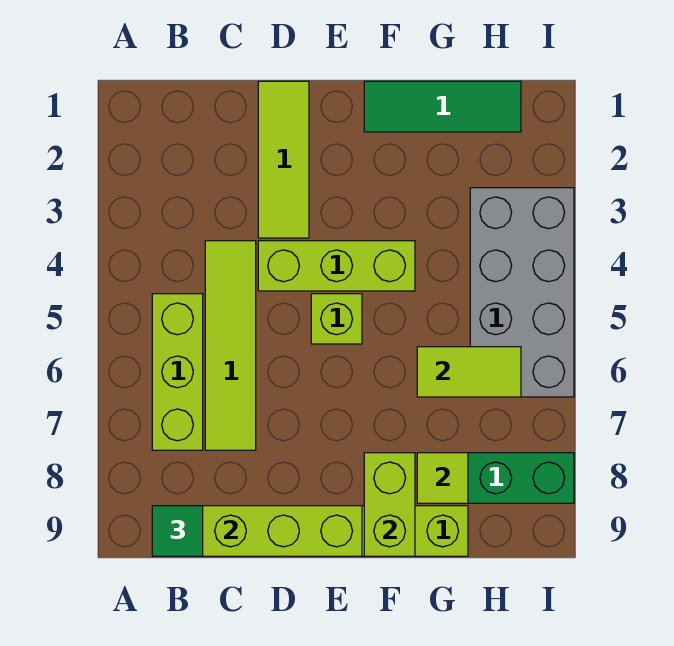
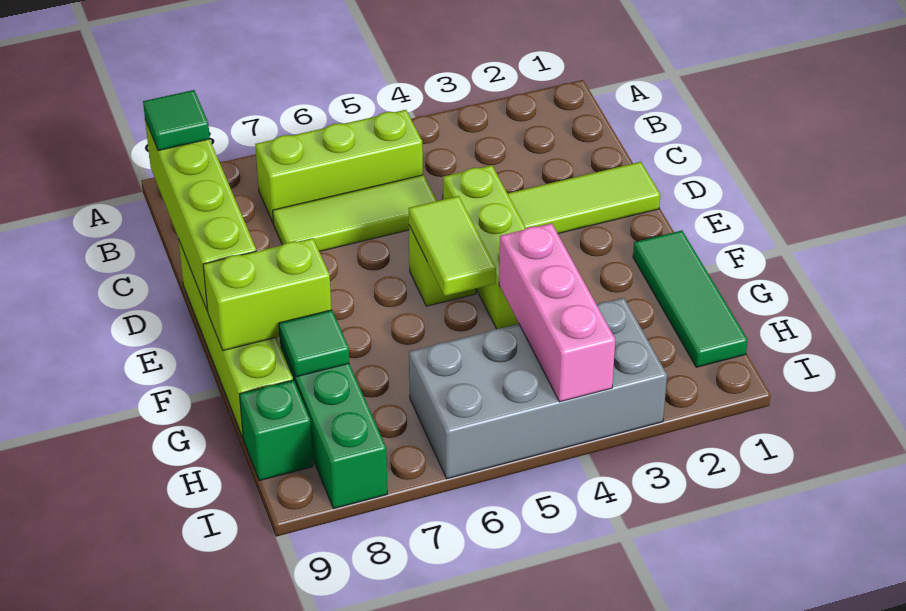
lime 1x4 tile [205,241,256,450] -> lime 1x3 tile [273,175,437,251]
none -> pink 1x3 brick [499,223,615,402]
lime 1x2 tile [417,347,521,397] -> lime 1x2 tile moved to [408,196,496,296]
lime 1x1 tile [417,453,468,503] -> green 1x1 tile [279,310,349,377]
none -> green 1x1 brick [240,380,313,481]

